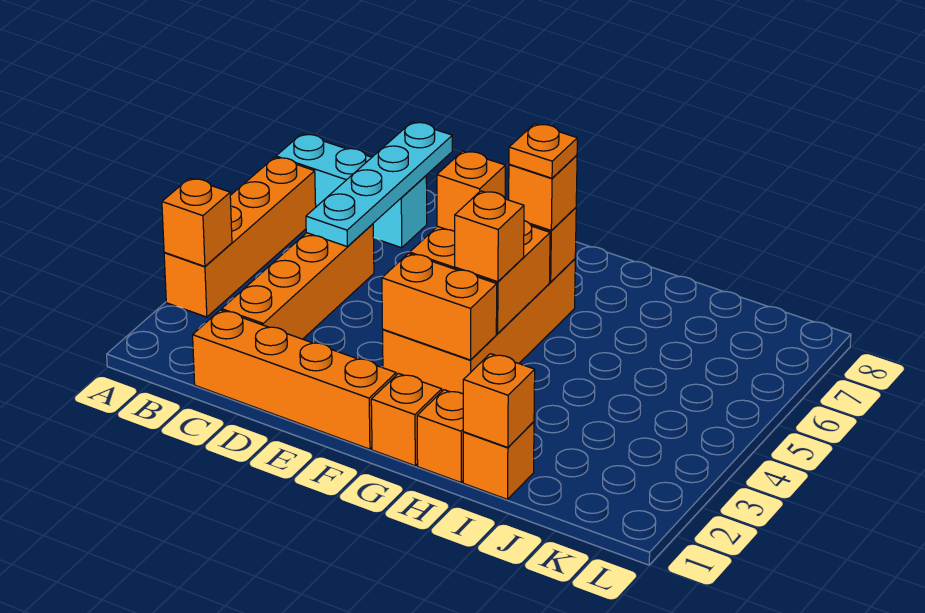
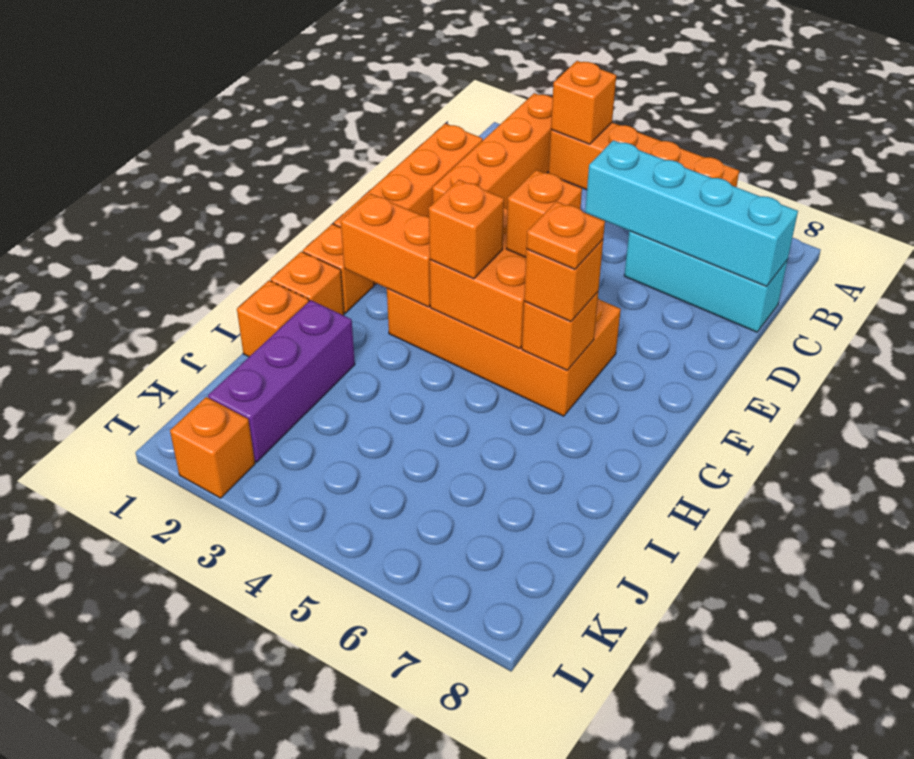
cyan 1x3 brick [276,134,427,248] -> cyan 1x3 brick turned to [624,231,788,332]
orange 1x4 brick [222,224,374,339] -> orange 1x4 brick turned to [432,93,553,209]
cyan 1x4 plate [306,122,452,246] -> cyan 1x4 brick [585,140,798,286]
orange 1x2 brick [382,253,497,360] -> orange 1x2 brick turned to [341,194,430,307]
orange 1x1 brick [463,354,535,447] -> orange 1x1 brick moved to [170,397,255,498]
none -> purple 1x3 brick [208,300,355,462]

